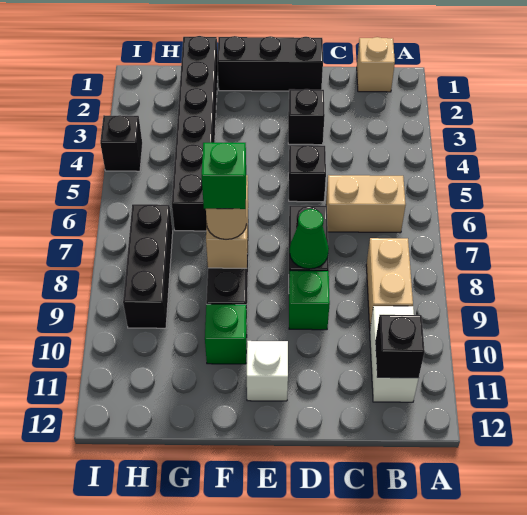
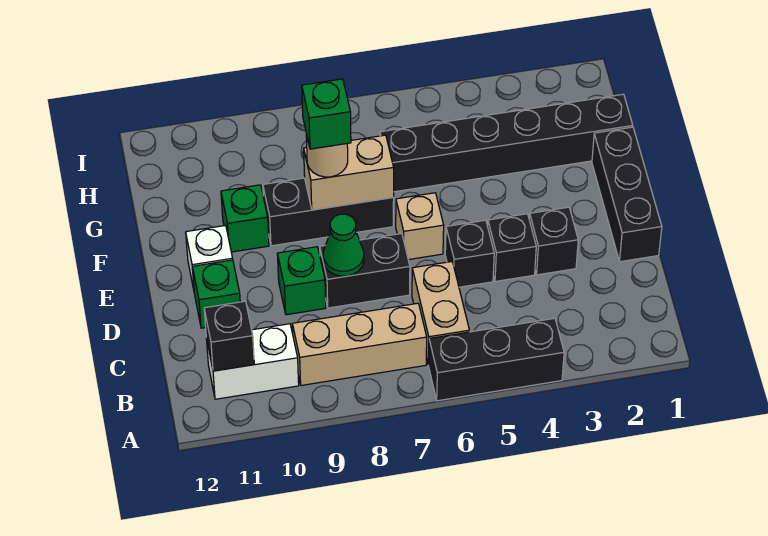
tan 1x1 brick [357,37,395,92] -> tan 1x1 brick moved to [396,193,444,260]
tan 1x2 brick [366,238,413,328] -> tan 1x3 brick [292,303,427,385]
none -> green 1x1 brick [192,260,240,328]
black 1x3 brick [123,204,173,328] -> black 1x3 brick moved to [429,318,564,401]
black 1x1 brick [100,115,143,171] -> black 1x1 brick moved to [488,214,536,281]

